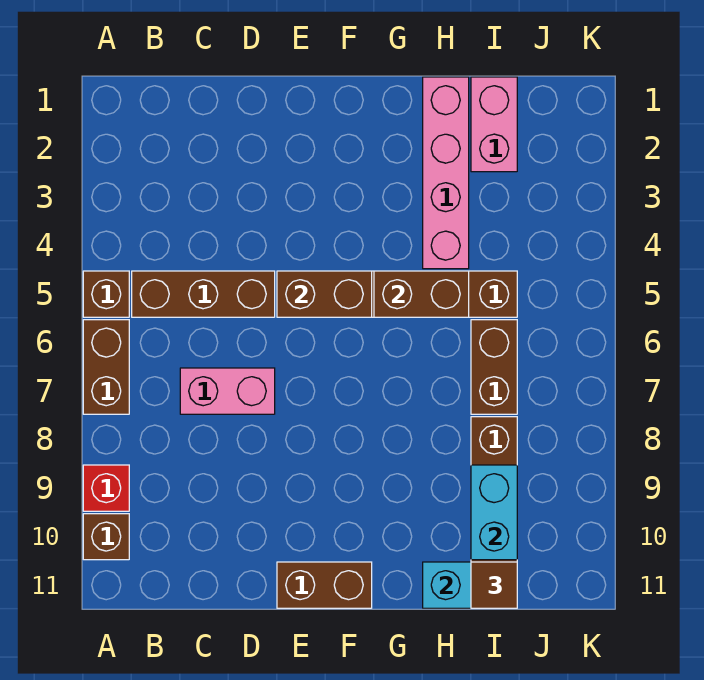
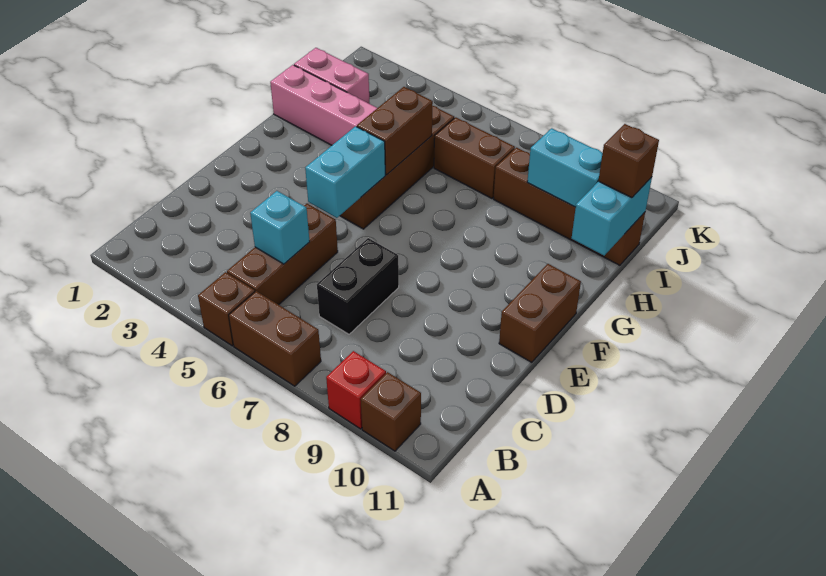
none -> cyan 1x1 brick [250,191,310,264]
pink 1x2 brick [180,368,275,414] -> black 1x2 brick [317,238,399,334]
brown 1x2 brick [277,271,372,317] -> cyan 1x2 brick [305,126,385,218]
brown 1x1 tile [471,562,517,608] -> brown 1x1 brick [598,124,659,198]

